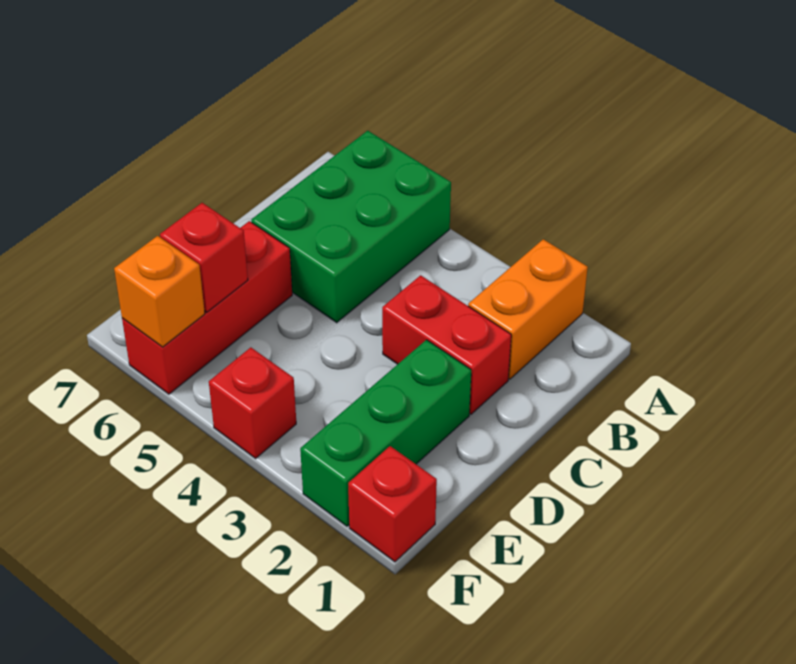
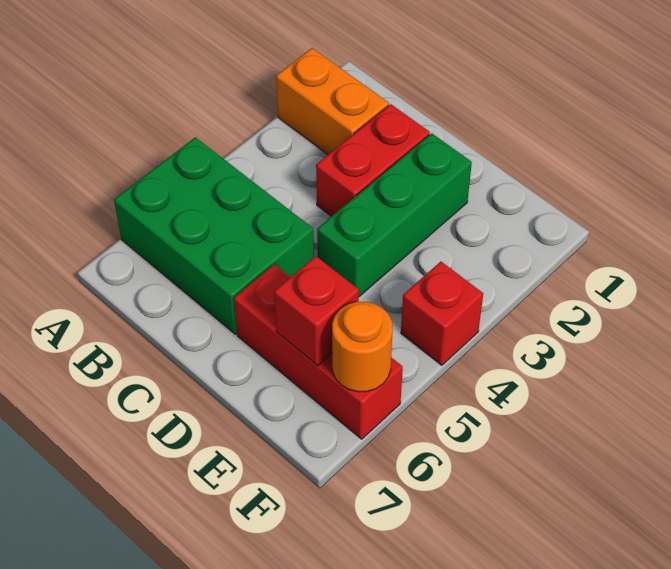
green 1x3 brick [300,340,471,526] -> green 1x3 brick turned to [317,133,472,297]
red 1x1 brick [348,446,437,562] -> none
orange 1x1 brick [114,236,205,347] -> orange 1x1 round brick [332,302,393,392]

